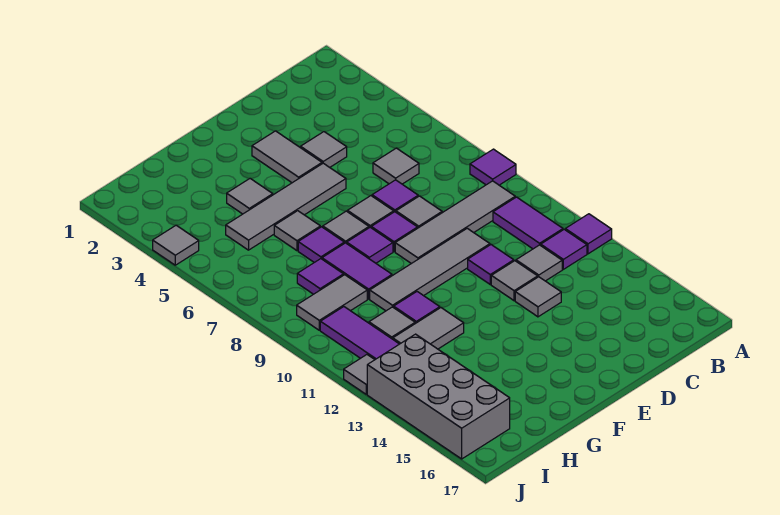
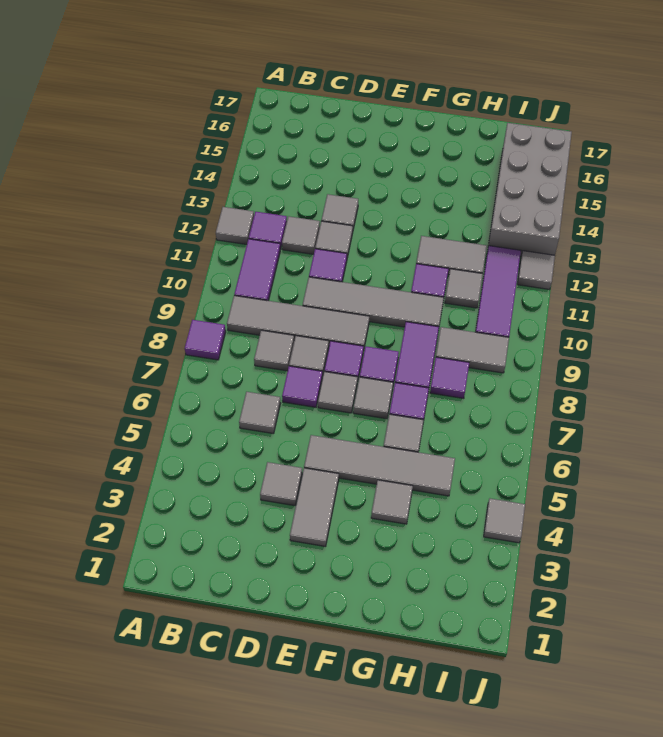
purple 1x1 tile [565,214,612,254] -> grey 1x1 tile [216,207,254,244]
none -> grey 1x1 tile [254,330,294,371]

